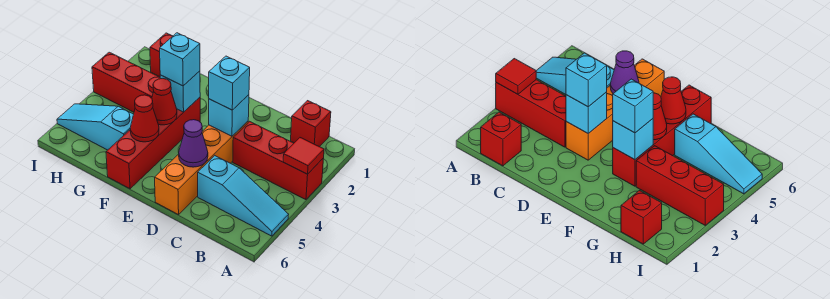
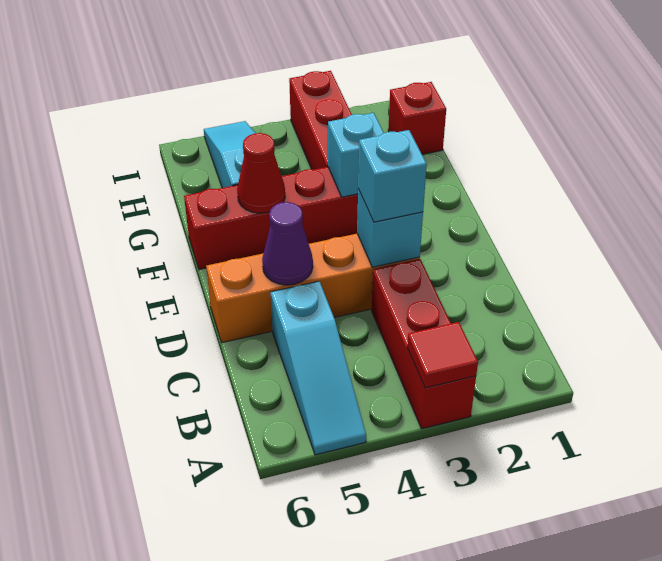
red 1x1 brick [291,101,331,147] -> none
cyan 1x1 brick [160,33,200,86] -> none
red 1x1 cone [152,79,177,125] -> none

